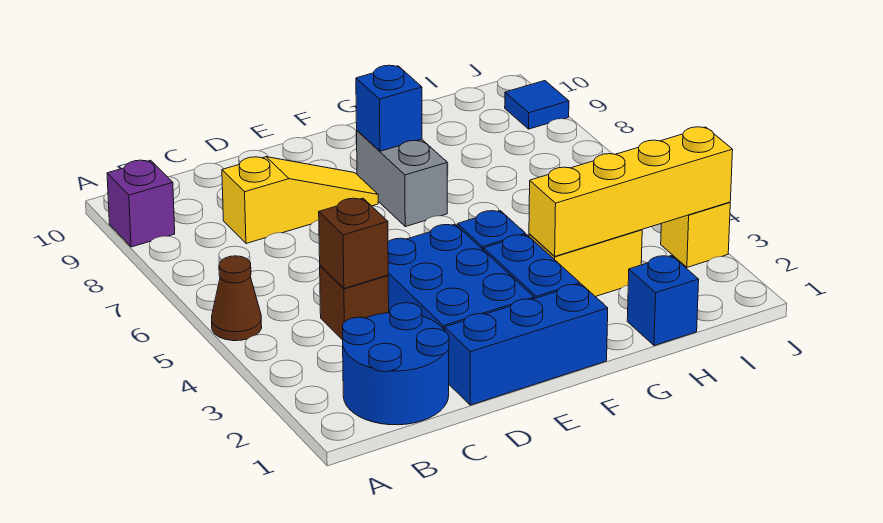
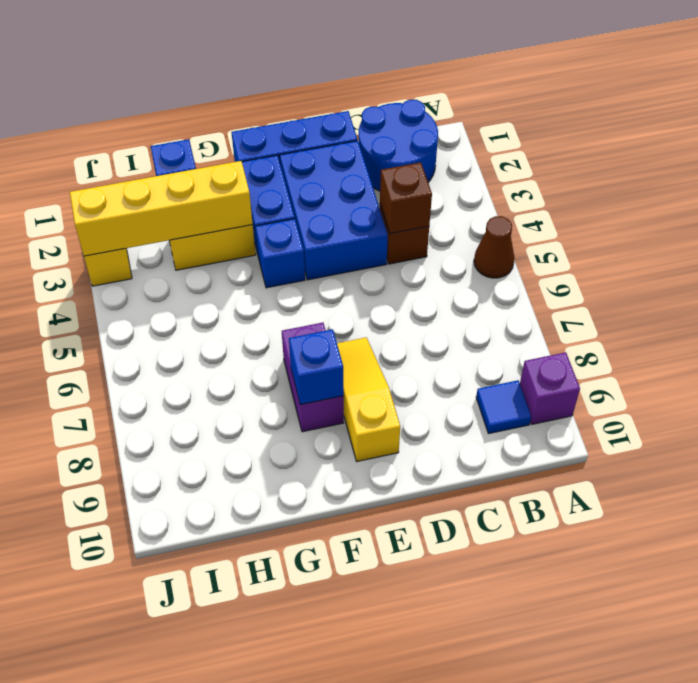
yellow 1x3 slope [222,157,378,243] -> yellow 1x3 slope turned to [337,338,400,461]
grey 1x2 brick [357,131,447,227] -> purple 1x2 brick [282,323,344,432]
blue 1x1 tile [505,81,569,129] -> blue 1x1 tile moved to [476,380,531,434]

